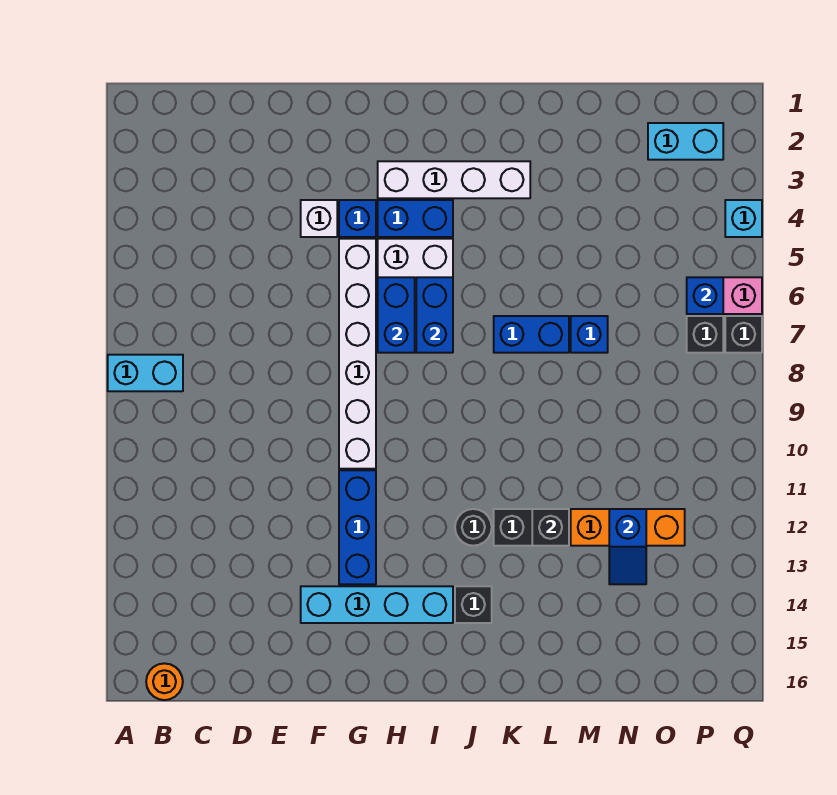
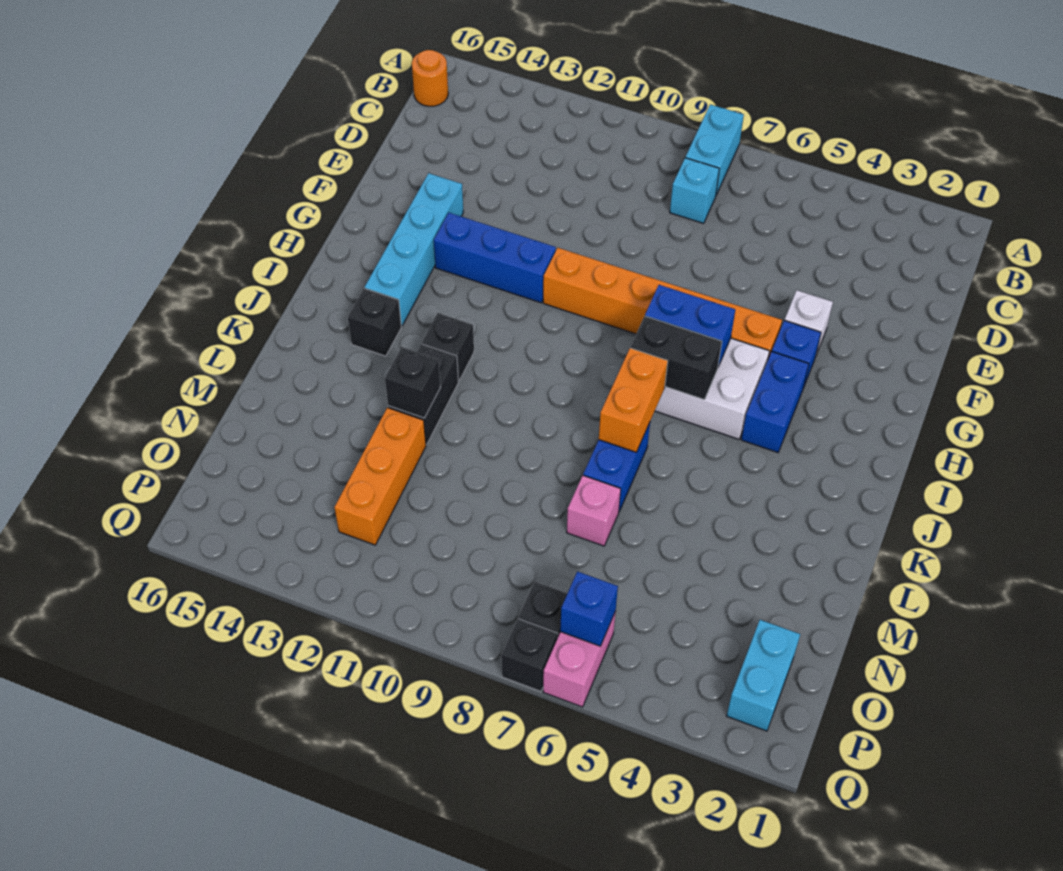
white 1x6 brick [339,239,376,469] -> orange 1x6 brick [543,248,782,358]
white 1x4 brick [378,161,530,198] -> none
blue 1x2 brick [416,277,453,353] -> black 1x2 brick [630,316,722,400]
none -> orange 1x2 brick [599,348,668,452]
black 1x1 round brick [455,509,492,546] -> black 1x1 brick [422,313,474,381]
blue 1x1 brick [571,316,608,353] -> pink 1x1 brick [567,476,621,546]
blue 1x2 slope [609,509,646,584] -> none
cyan 1x1 brick [725,200,762,237] -> cyan 1x1 brick moved to [670,158,719,223]

